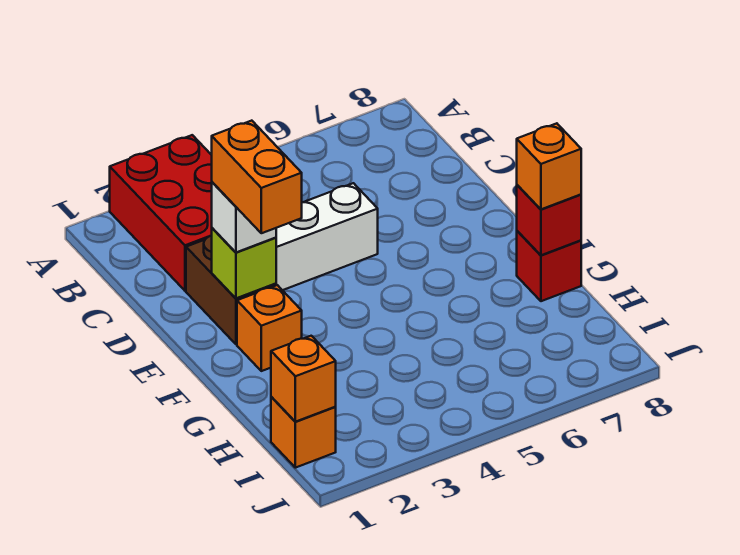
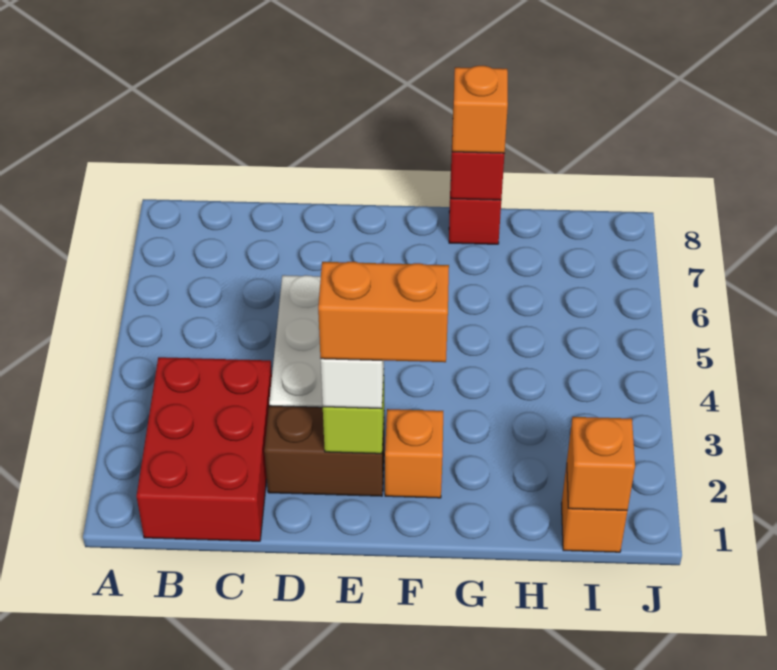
red 2x3 brick [110,135,212,291] -> red 2x3 brick turned to [137,357,272,541]

